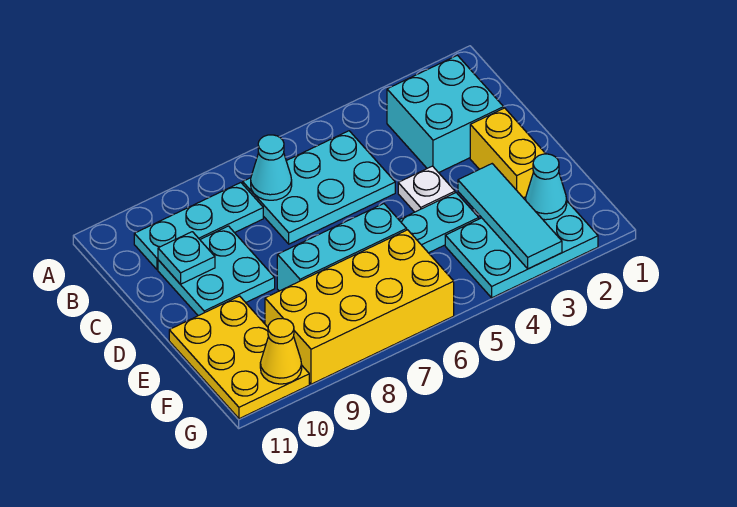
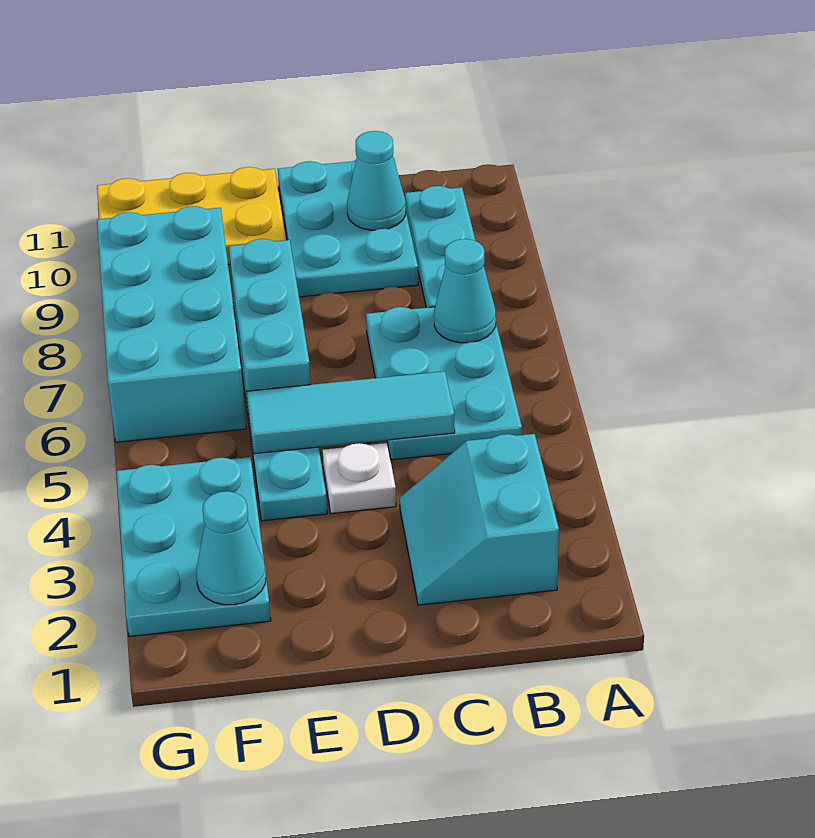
cyan 2x2 brick [387,55,504,173] -> cyan 2x2 slope [400,434,559,605]
cyan 2x2 plate [158,226,275,316] -> cyan 2x3 plate [278,159,418,297]
cyan 1x1 plate [158,232,215,284] -> cyan 1x1 cone [347,131,406,230]
yellow 1x2 brick [470,108,546,198] -> none
cyan 1x3 tile [458,164,562,269] -> cyan 1x3 tile moved to [247,371,455,454]
yellow 2x4 brick [265,230,454,384] -> cyan 2x4 brick [97,206,246,442]
yellow 1x1 cone [260,318,302,384] -> none

